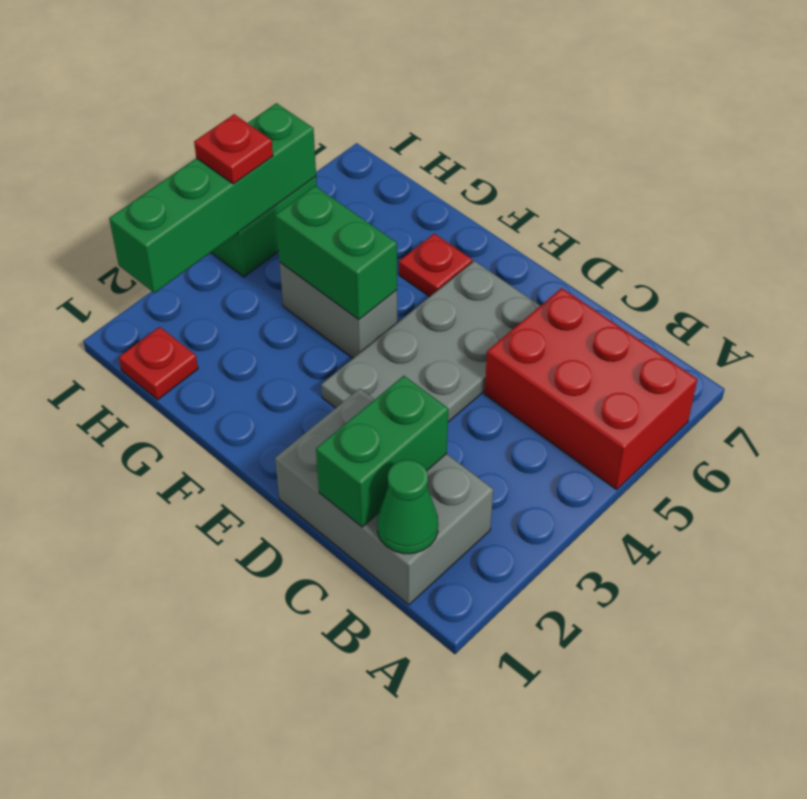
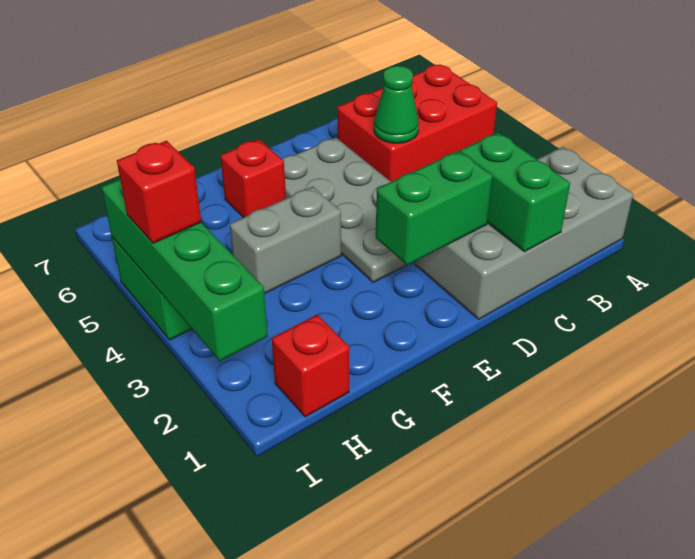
grey 2x3 brick [275,389,493,605] -> grey 2x4 brick [414,147,633,319]
green 1x1 cone [377,460,438,554] -> green 1x1 cone moved to [374,66,419,143]
green 1x2 brick [276,186,397,320] -> green 1x2 brick moved to [376,151,492,265]
red 1x1 plate [399,234,472,297] -> red 1x1 brick [220,139,286,218]
red 1x1 plate [119,327,198,400] -> red 1x1 brick [272,315,349,417]
red 1x1 plate [194,114,273,184] -> red 1x1 brick [117,141,201,243]

